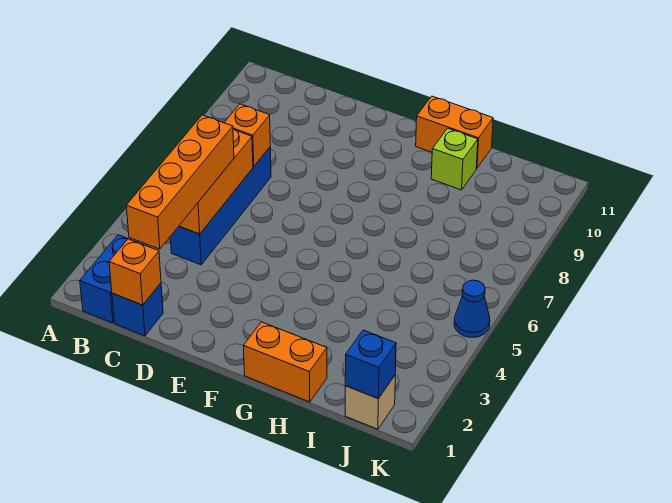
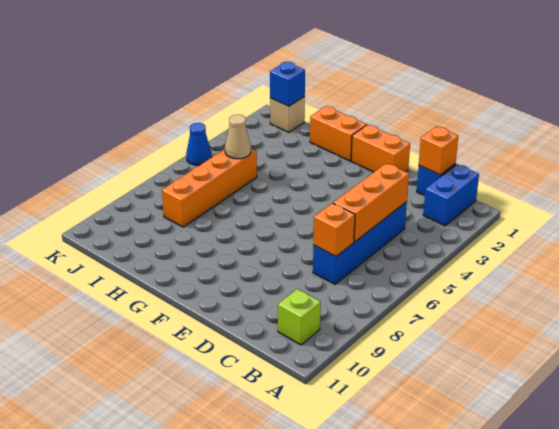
orange 1x4 brick [126,115,234,249] -> orange 1x4 brick moved to [162,148,257,227]
orange 1x2 brick [416,96,493,168] -> orange 1x2 brick moved to [351,125,410,172]
lime 1x1 brick [431,128,478,190] -> lime 1x1 brick moved to [278,289,321,345]
none -> tan 1x1 cone [225,115,251,159]

